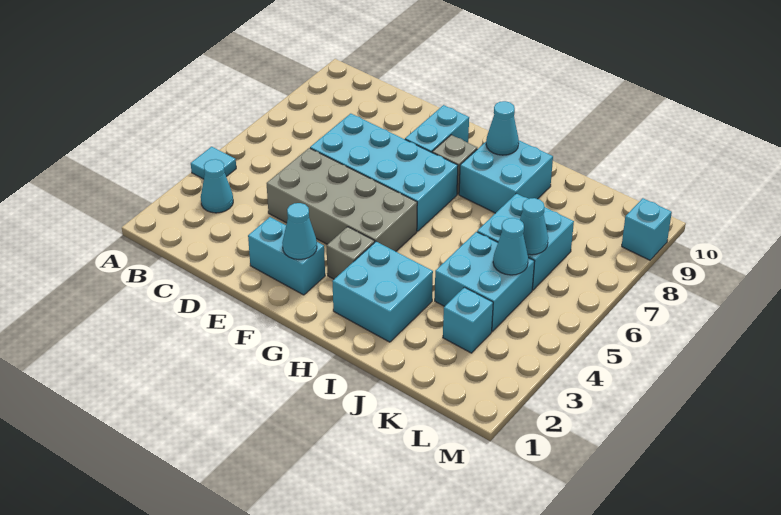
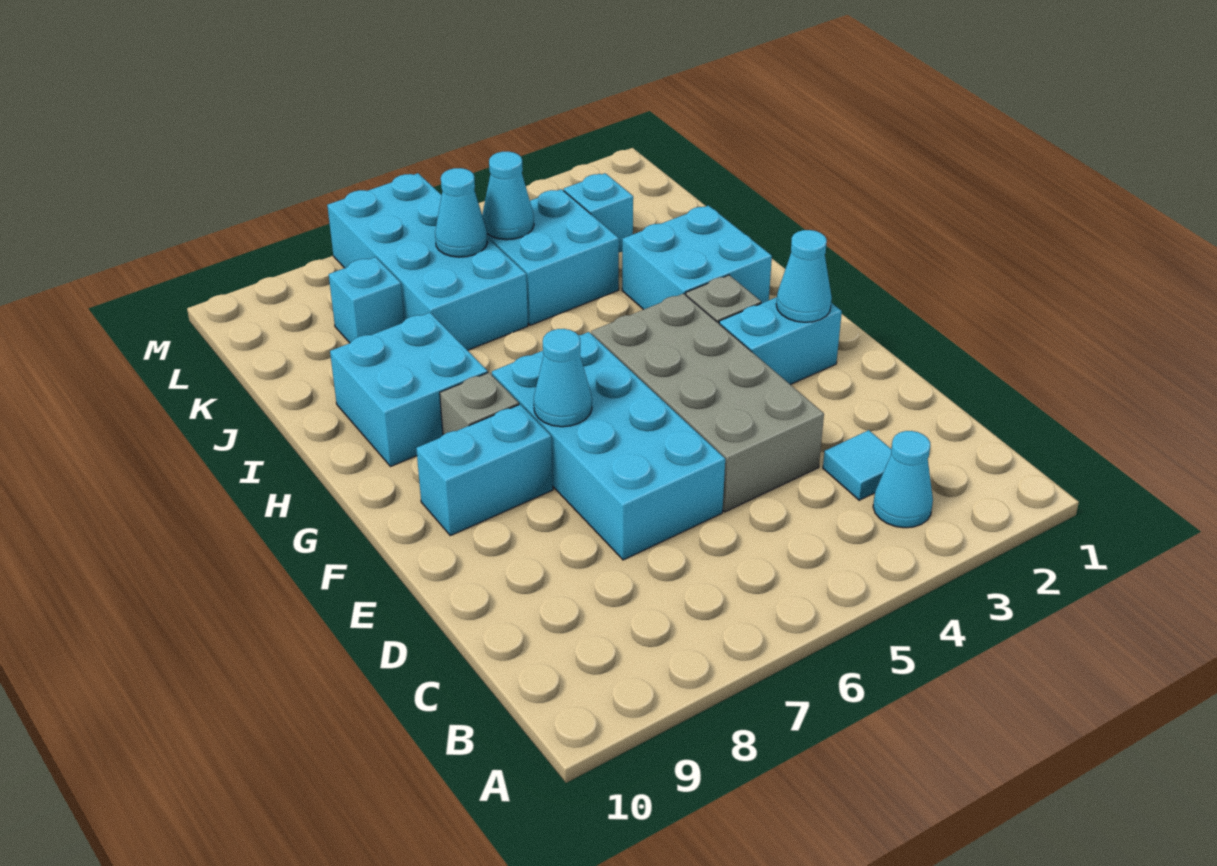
cyan 1x1 tile [191,147,236,179] -> cyan 1x1 tile moved to [823,430,891,500]
cyan 1x2 brick [248,217,325,295] -> cyan 1x2 brick turned to [719,297,842,385]
cyan 1x1 cone [486,101,519,155] -> cyan 1x1 cone moved to [534,329,592,427]
cyan 2x2 brick [477,193,574,290] -> cyan 2x4 brick [327,173,528,350]
cyan 1x1 brick [622,198,672,260] -> cyan 1x1 brick moved to [329,257,404,343]

